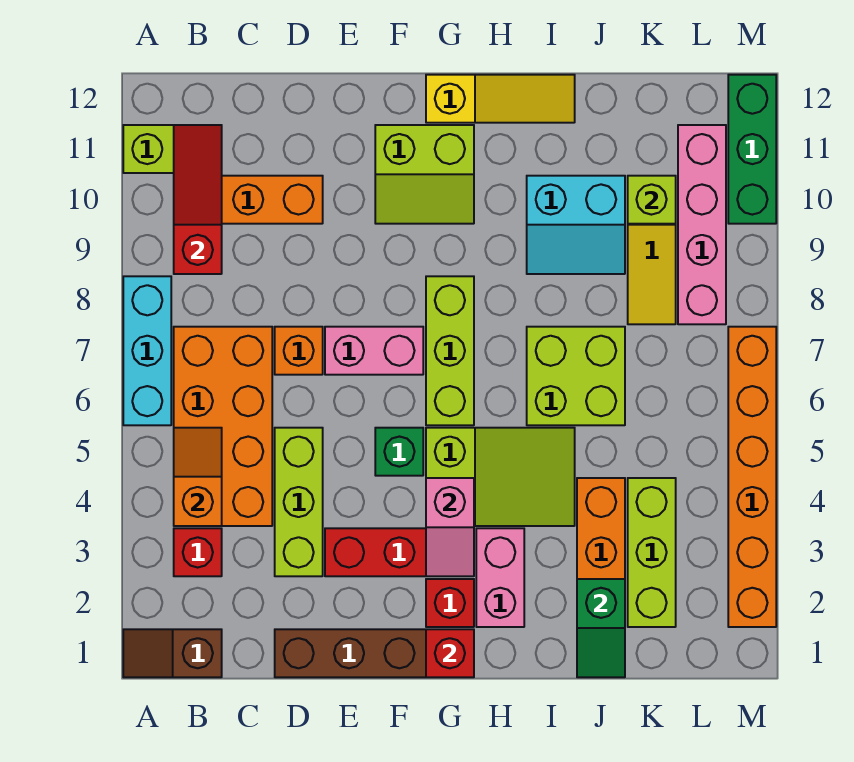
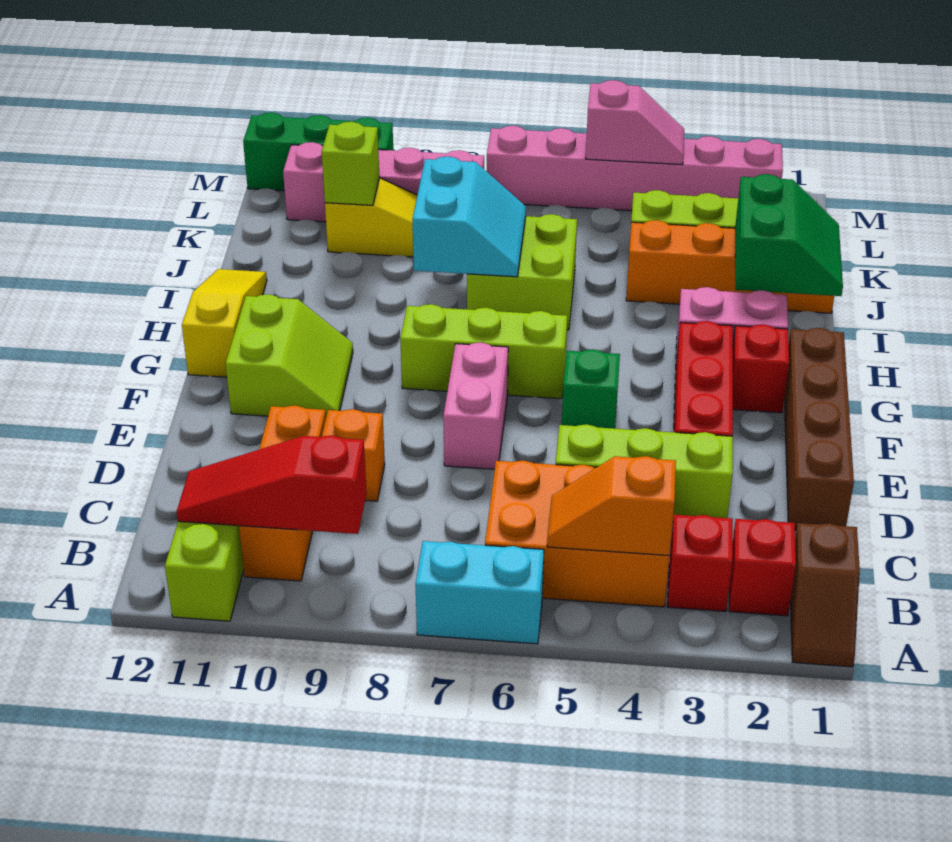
cyan 1x3 brick [123,276,171,425] -> cyan 1x2 brick [416,541,544,644]
orange 2x4 brick [174,327,272,526] -> orange 2x3 brick [485,461,669,607]
orange 1x1 brick [275,327,323,375] -> orange 1x1 brick moved to [322,409,385,501]
red 1x1 brick [426,629,474,677] -> red 1x1 brick moved to [729,519,796,616]
pink 1x2 slope [426,478,474,576] -> pink 1x2 slope moved to [586,80,684,165]
lime 2x3 slope [426,428,575,526] -> none
cyan 2x2 slope [527,176,625,274] -> cyan 2x2 slope moved to [412,156,526,277]
green 1x2 slope [577,579,625,677] -> green 2x2 slope [735,174,843,296]
orange 1x6 brick [728,327,776,627] -> pink 1x6 brick [487,126,783,211]

